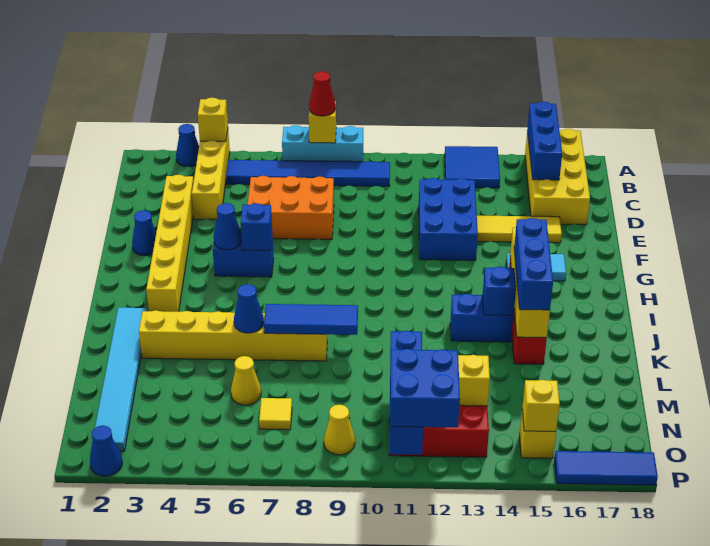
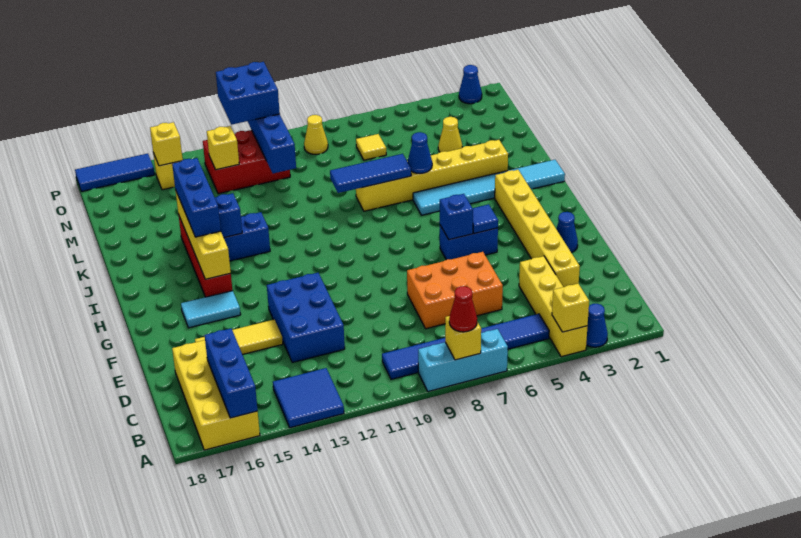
blue 1x1 cone [214,203,242,250] -> blue 1x1 tile [473,204,498,234]
cyan 1x6 tile [92,308,147,451] -> cyan 1x6 tile turned to [413,160,565,215]
yellow 1x1 cone [231,356,261,405] -> yellow 1x1 cone moved to [438,117,462,152]

